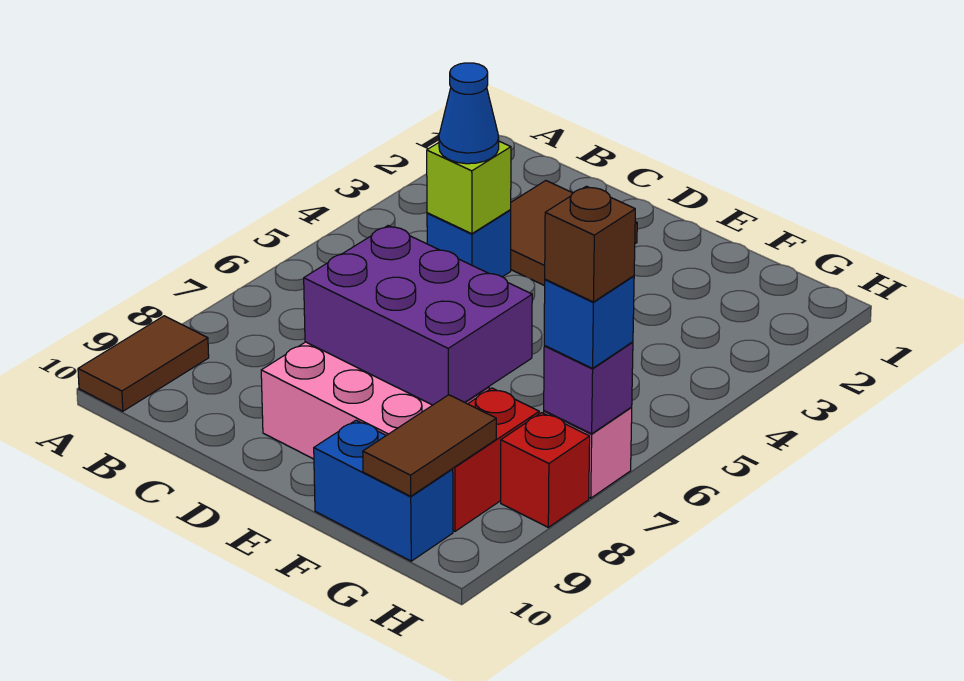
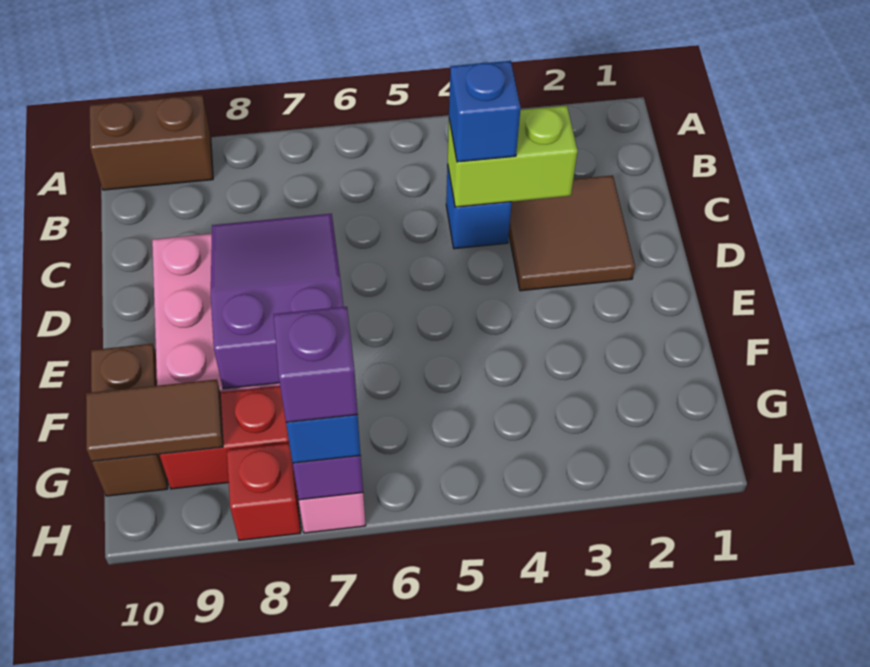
brown 1x2 tile [78,316,209,411] -> brown 1x2 brick [90,95,213,190]
lime 1x1 brick [427,141,511,234] -> lime 1x2 brick [448,106,578,207]
blue 1x1 cone [439,63,499,164] -> blue 1x1 brick [449,61,521,162]
purple 2x3 brick [304,226,532,405] -> purple 2x3 slope [211,214,344,389]
blue 1x2 brick [314,420,453,561] -> brown 1x2 brick [91,344,168,496]
brown 1x1 brick [545,186,635,302] -> purple 1x1 brick [274,307,358,422]

